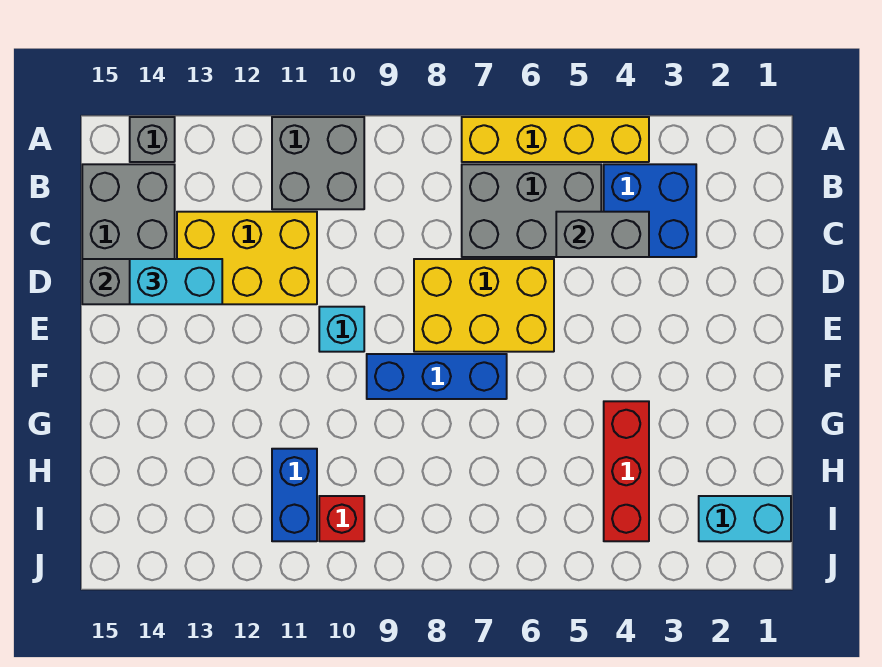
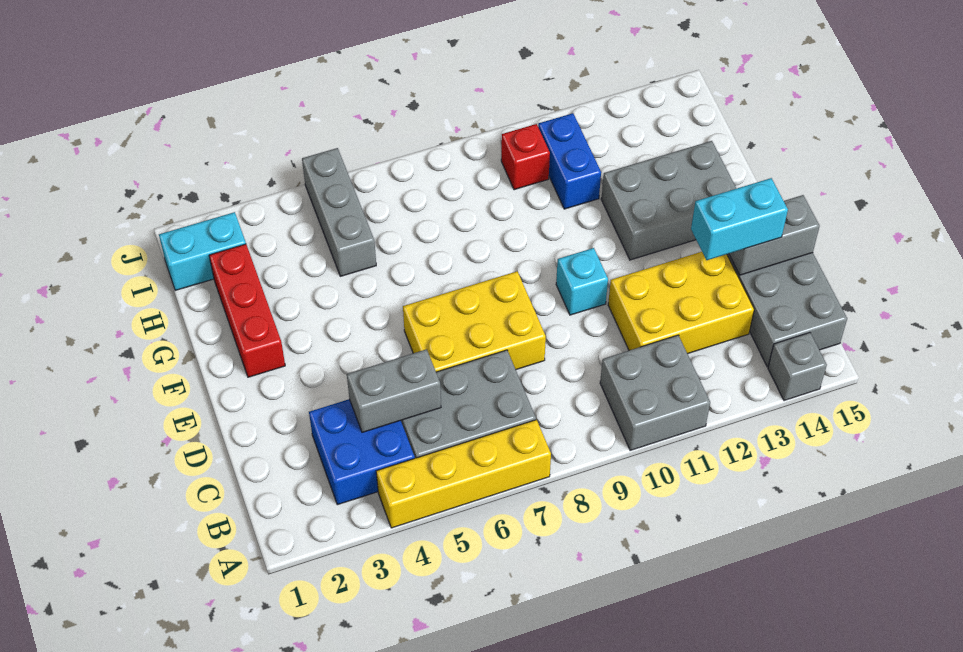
blue 1x3 brick [367,354,507,399] -> none
none -> grey 2x3 brick [601,141,737,260]
red 1x3 brick [604,401,649,541] -> red 1x3 brick moved to [209,244,285,377]
none -> grey 1x3 brick [302,148,376,276]

